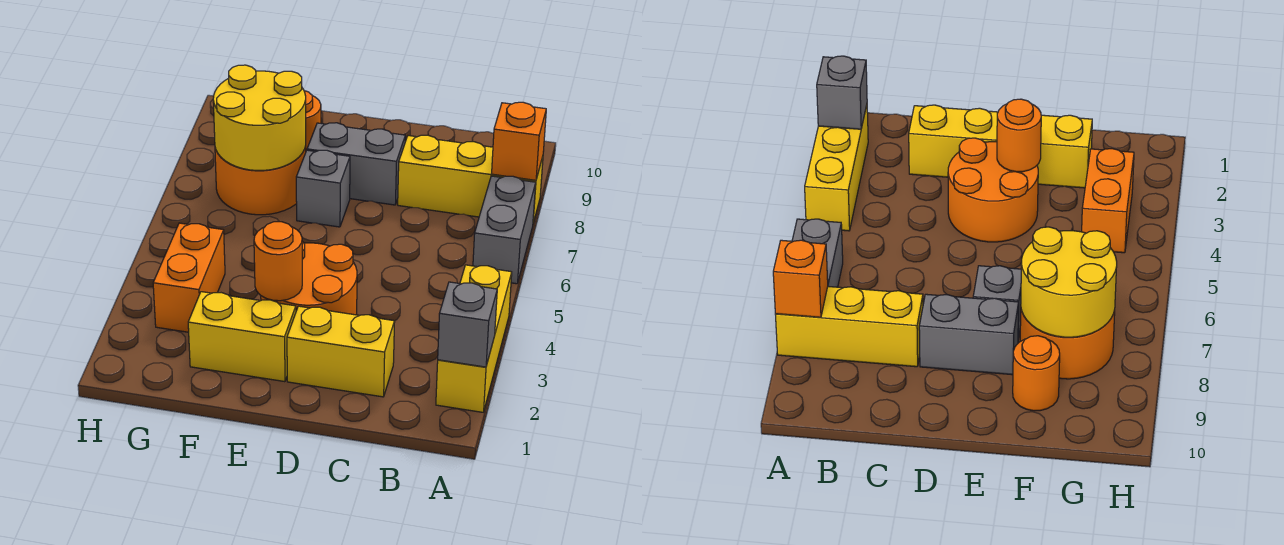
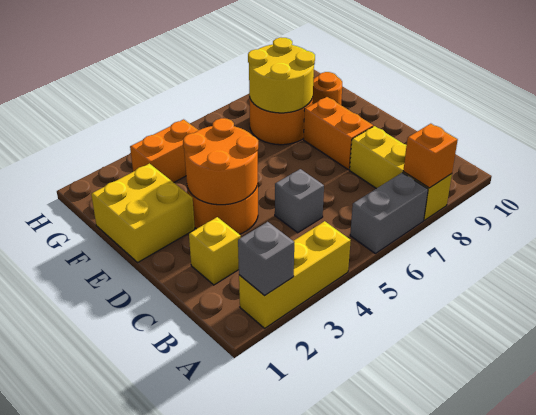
yellow 1x2 brick [287,306,395,397] -> yellow 1x1 brick [189,217,241,285]
grey 1x2 brick [307,123,405,205] -> orange 1x2 brick [304,97,373,170]
yellow 1x2 brick [188,292,296,382] -> yellow 2x2 brick [91,164,195,262]
orange 1x1 round brick [254,222,302,301] -> orange 2x2 round brick [183,118,258,205]
grey 1x1 brick [296,150,350,227] -> grey 1x1 brick moved to [275,169,324,233]

